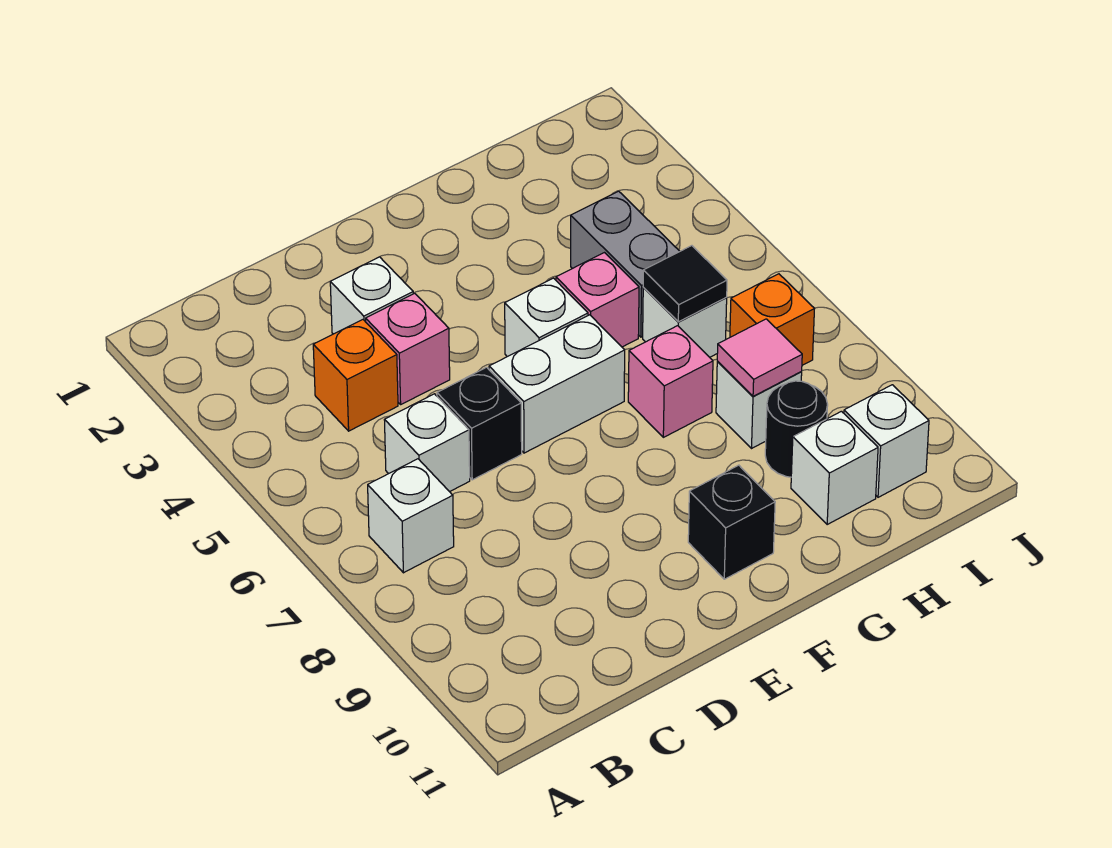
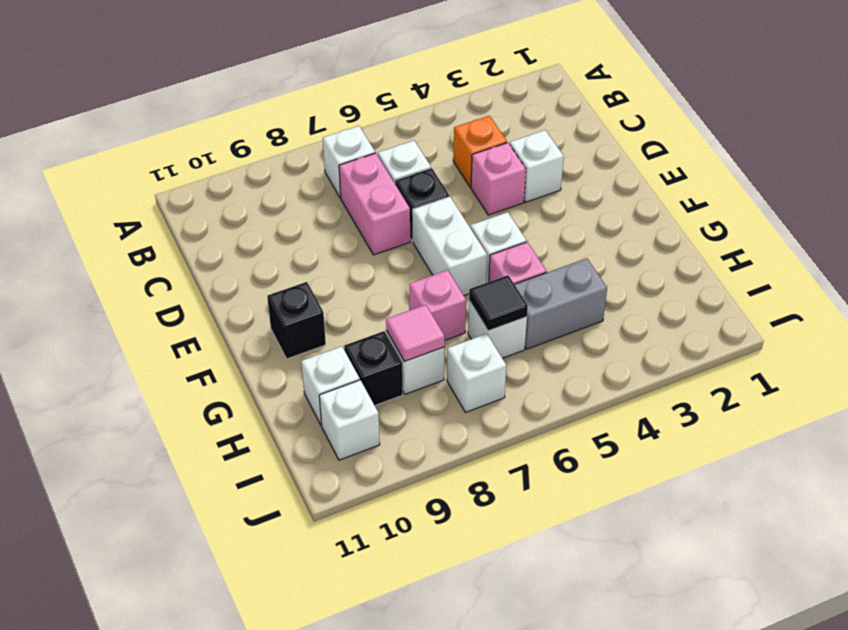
none -> pink 1x2 brick [339,153,410,255]
black 1x1 round brick [765,381,828,477] -> black 1x1 brick [344,331,403,405]
orange 1x1 brick [730,274,814,365] -> white 1x1 brick [447,334,506,412]

